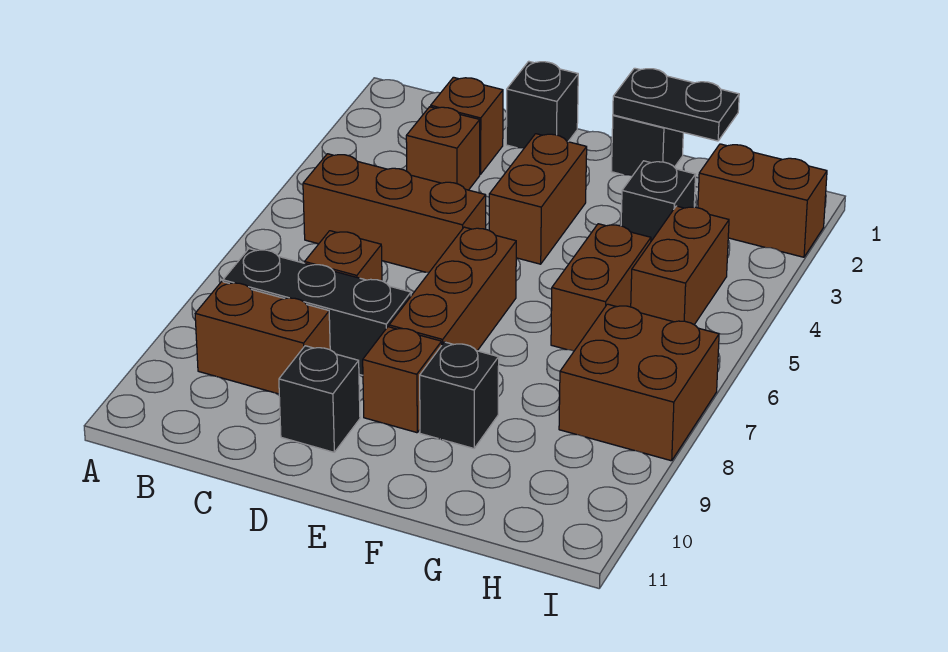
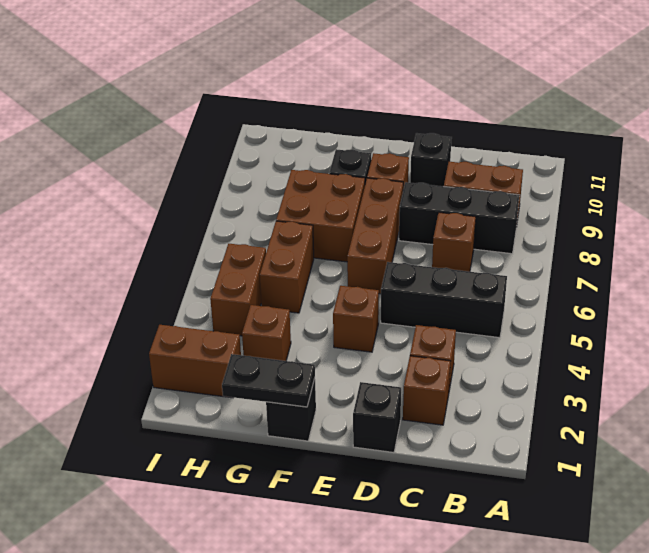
brown 1x3 brick [303,154,486,272] -> black 1x3 brick [381,262,507,338]
brown 1x2 brick [489,134,587,264] -> brown 1x1 brick [333,286,379,352]
black 1x1 brick [621,161,696,241] -> brown 1x1 brick [242,305,291,361]
brown 2x2 brick [559,304,719,461] -> brown 2x2 brick moved to [276,170,365,262]

